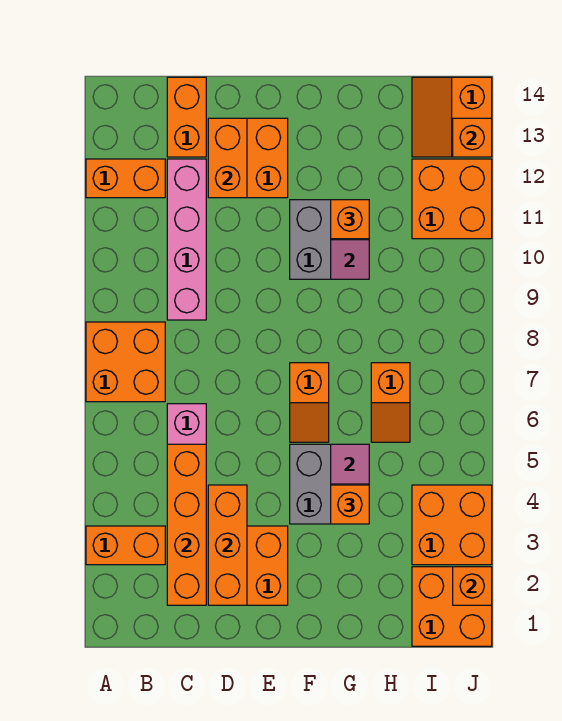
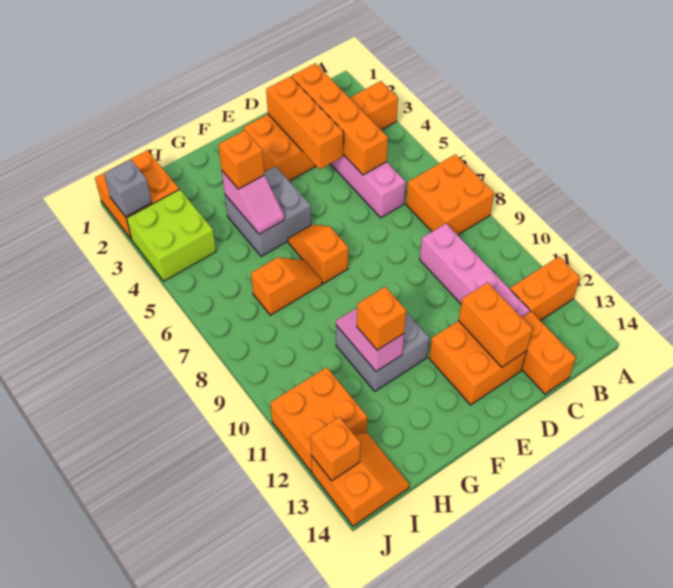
orange 1x2 slope [371,363,410,442] -> orange 1x2 slope turned to [251,257,322,315]
orange 2x2 brick [412,485,492,565] -> lime 2x2 brick [127,189,216,281]
orange 1x1 brick [453,567,492,605] -> grey 1x1 brick [104,160,152,217]

